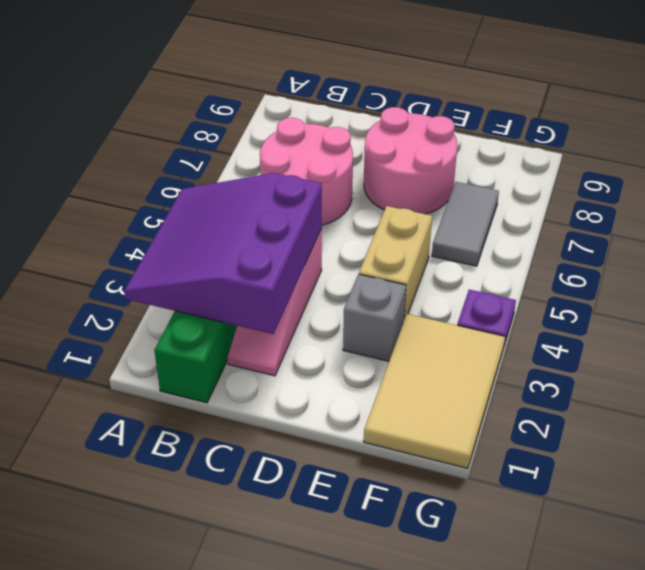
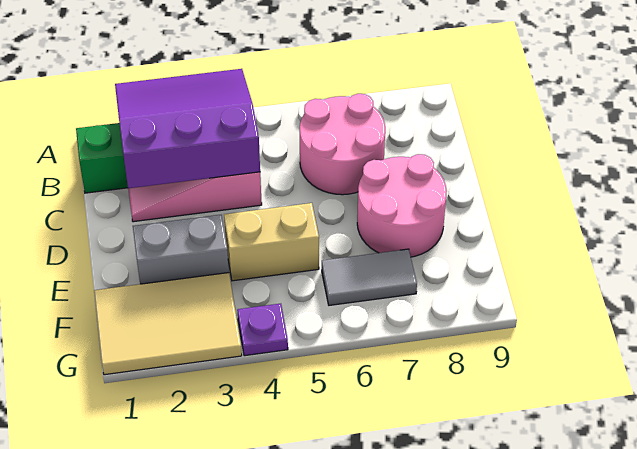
grey 1x1 brick [343,274,406,361] -> grey 1x2 brick [133,215,229,284]

